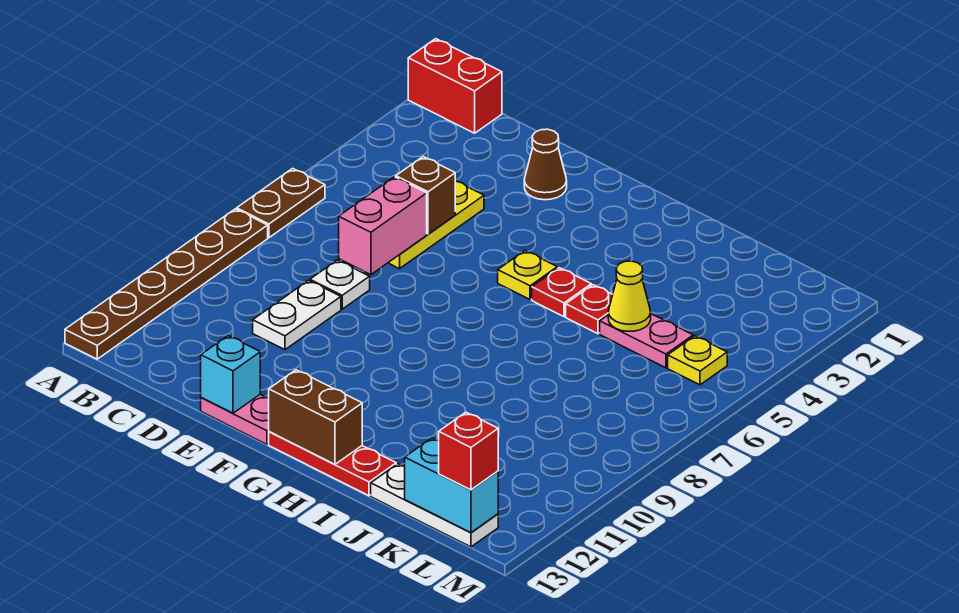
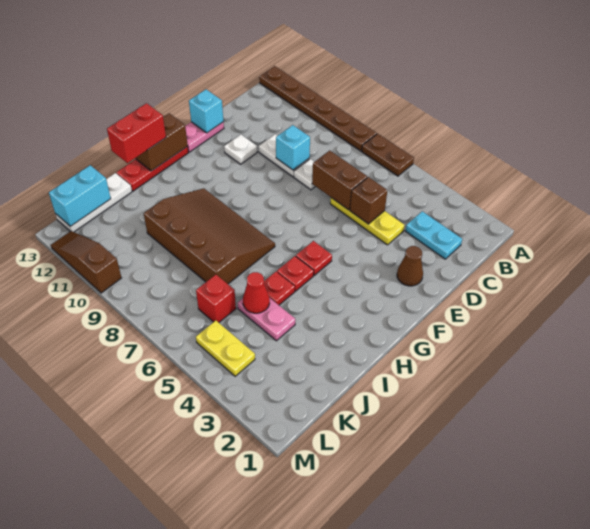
red 1x2 brick [408,39,502,133] -> red 1x2 brick moved to [107,103,166,163]
none -> cyan 1x2 plate [405,211,462,259]
pink 1x2 brick [339,177,427,275] -> brown 1x2 brick [312,150,367,210]
none -> cyan 1x1 brick [276,125,310,170]
none -> white 1x1 plate [224,135,257,164]
yellow 1x1 plate [498,251,557,300] -> red 1x1 plate [296,241,332,275]
none -> brown 3x4 slope [144,188,275,284]
pink 1x2 plate [600,314,693,368] -> pink 1x2 plate turned to [238,298,295,341]
yellow 1x1 cone [608,261,651,331] -> red 1x1 cone [243,272,270,313]
yellow 1x1 plate [668,336,727,385] -> yellow 1x2 plate [196,321,255,376]
red 1x1 brick [439,412,498,490] -> red 1x1 brick moved to [196,275,236,322]
none -> brown 1x3 slope [51,231,121,293]

